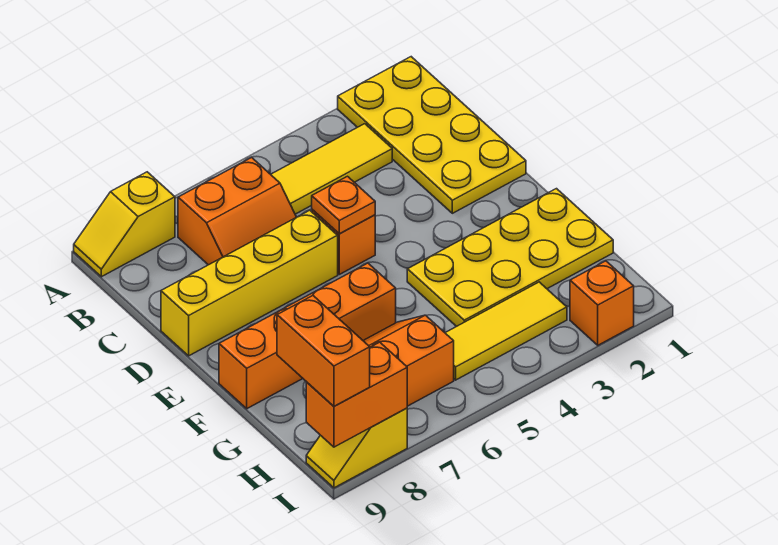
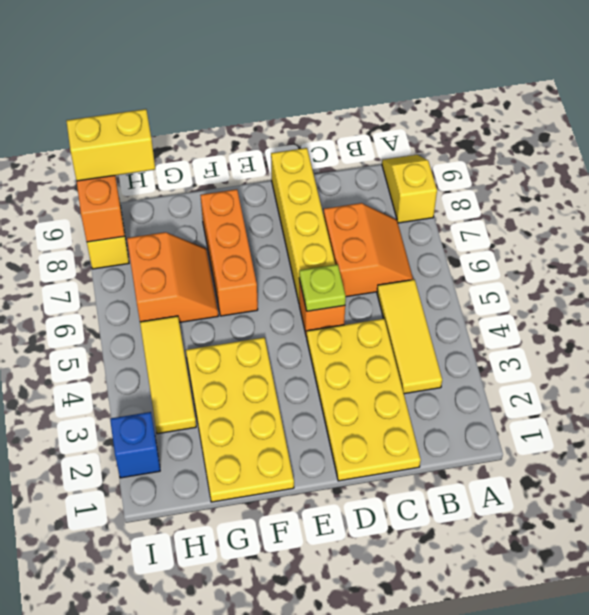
yellow 2x4 plate [338,57,526,213] -> yellow 2x4 plate turned to [307,319,421,481]
orange 2x2 slope [178,157,296,265] -> orange 2x2 slope turned to [324,203,413,297]
orange 1x1 plate [312,176,375,234] -> lime 1x1 plate [299,264,346,311]
orange 1x4 brick [219,263,396,409] -> orange 1x3 brick [200,189,258,316]
orange 1x2 brick [277,296,370,406] -> yellow 1x2 brick [67,109,155,181]
orange 1x1 brick [570,261,634,345] -> blue 1x1 brick [110,412,160,478]

